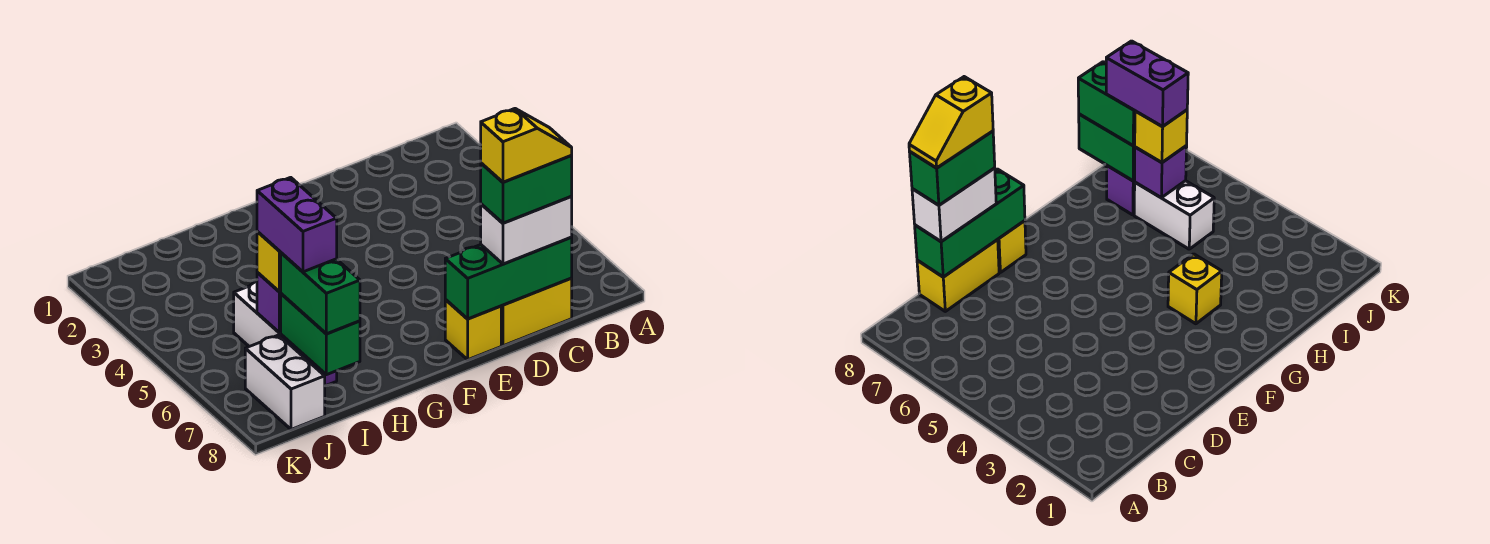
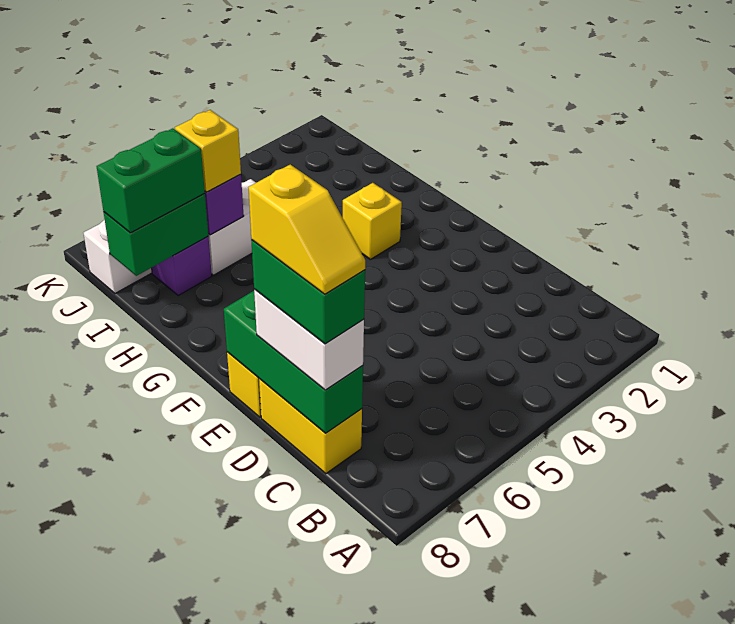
purple 1x2 brick [257,177,337,272] -> none

